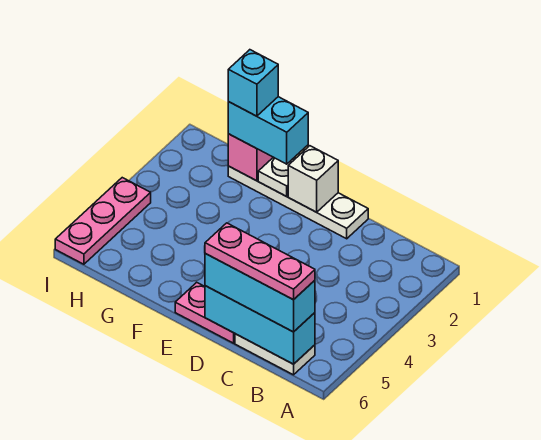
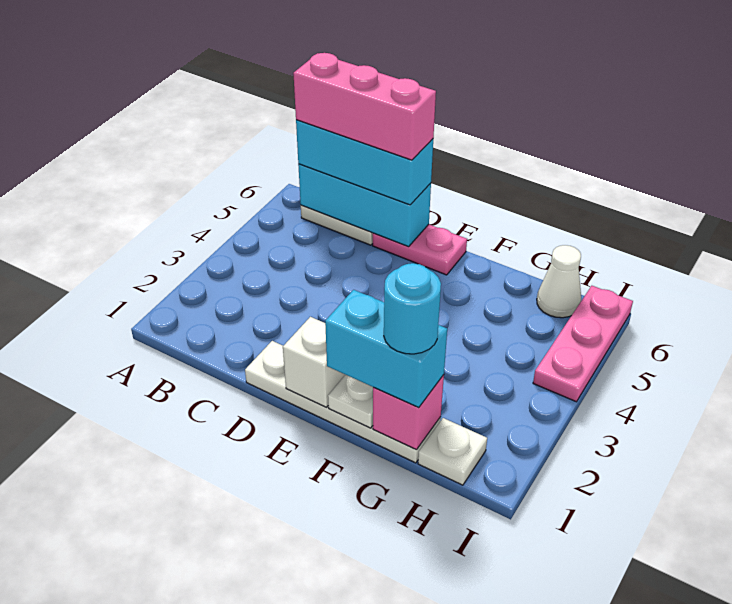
pink 1x3 plate [205,223,315,300] -> pink 1x3 brick [293,53,436,160]
cyan 1x1 brick [228,50,278,116] -> cyan 1x1 round brick [384,263,441,354]
none -> white 1x1 plate [418,418,487,485]
none -> white 1x1 cone [537,245,581,318]

